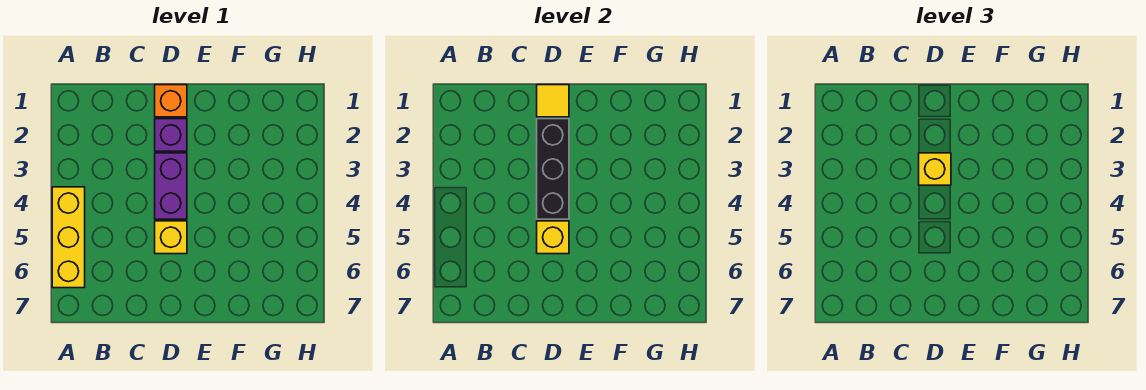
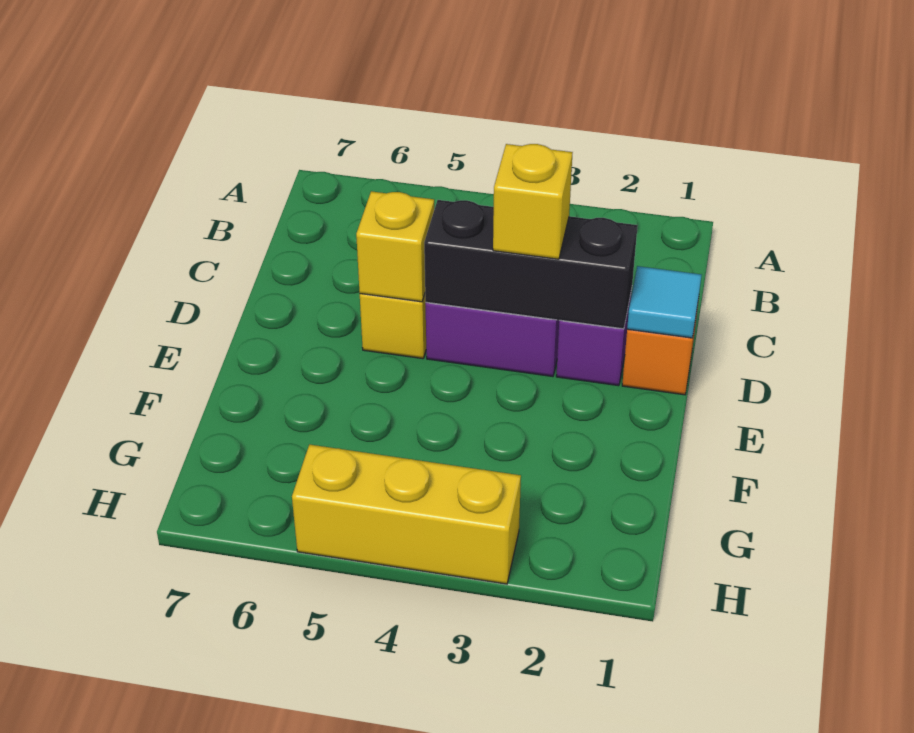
yellow 1x3 brick [52,187,85,288] -> yellow 1x3 brick moved to [292,444,521,584]
yellow 1x1 tile [537,85,569,117] -> cyan 1x1 tile [627,266,702,338]

